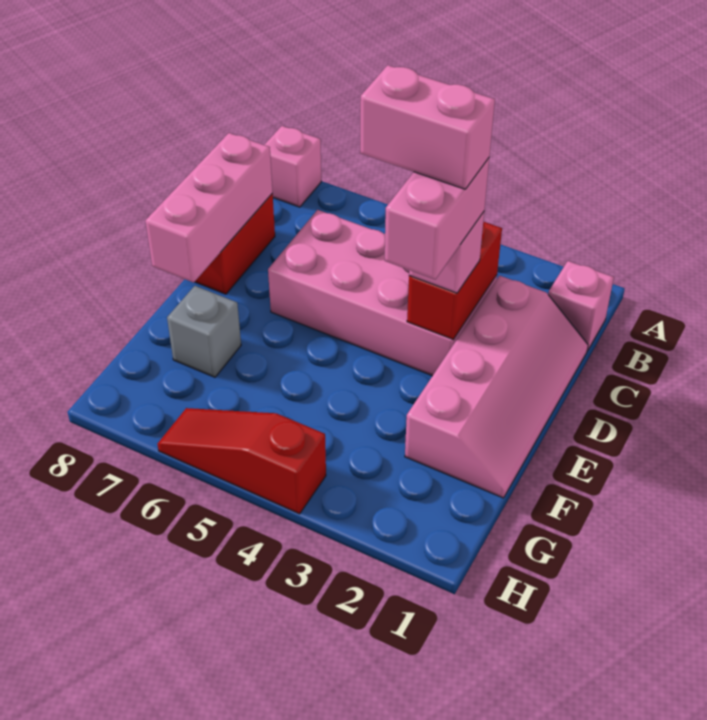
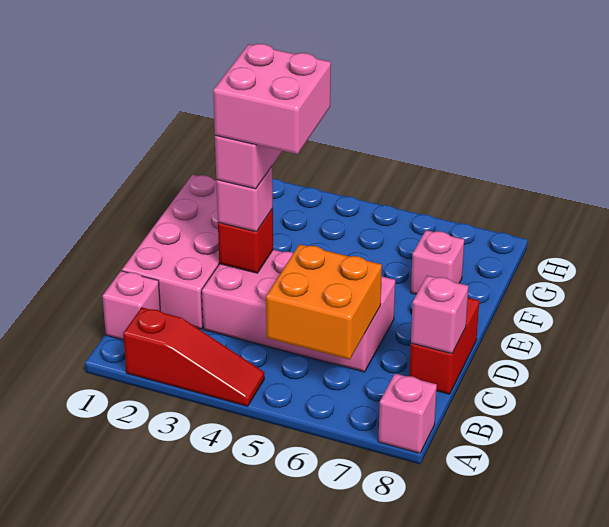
none -> orange 2x2 brick [266,244,382,360]
pink 2x4 slope [405,276,588,498] -> pink 2x4 brick [122,175,219,329]
red 1x2 brick [407,222,502,339] -> red 1x1 brick [218,209,273,273]
pink 1x3 brick [145,133,273,283] -> pink 1x1 brick [411,276,468,354]
pink 1x2 brick [360,65,495,189] -> pink 2x2 brick [213,44,331,154]
grey 1x1 brick [167,286,241,377] -> pink 1x1 brick [411,230,464,294]
red 1x3 slope [158,408,326,514] -> red 1x3 slope moved to [123,307,264,406]

